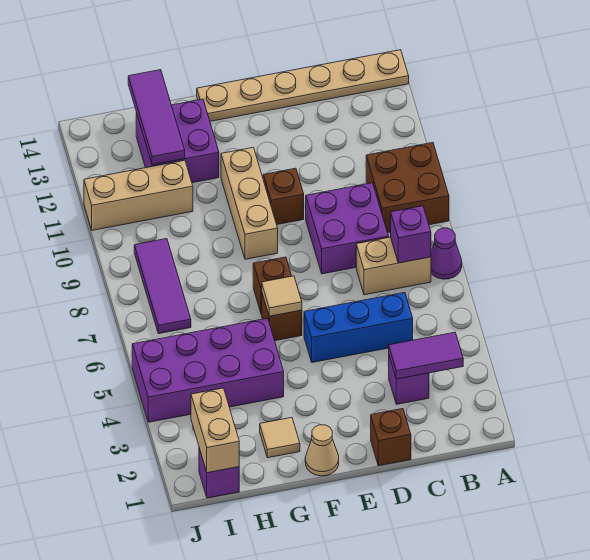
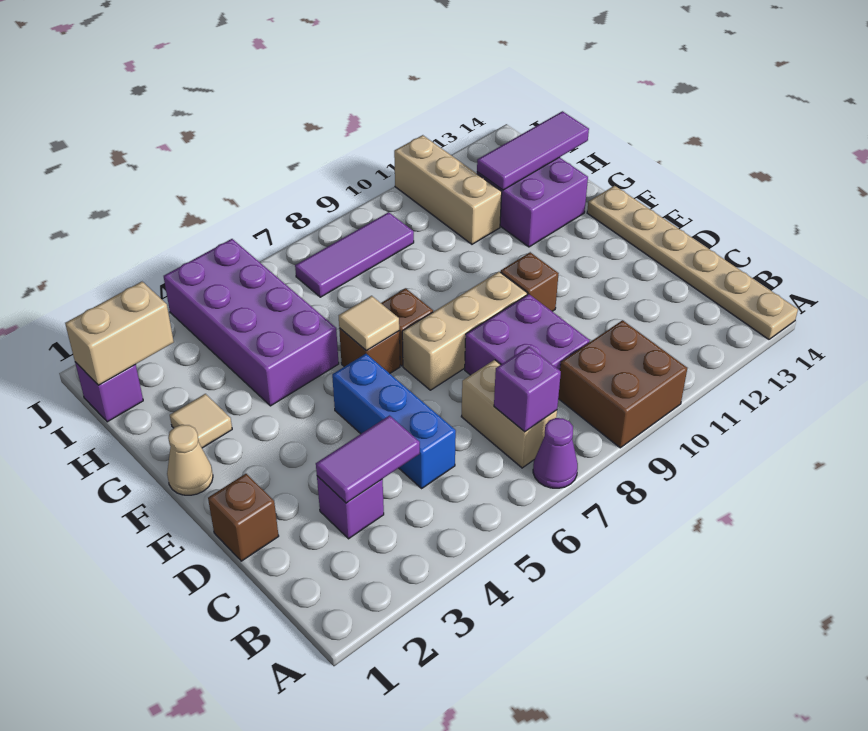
purple 1x2 tile [389,332,463,379] -> purple 1x2 tile turned to [316,416,420,503]
tan 1x3 brick [221,147,278,259] -> tan 1x3 brick moved to [402,272,527,390]

